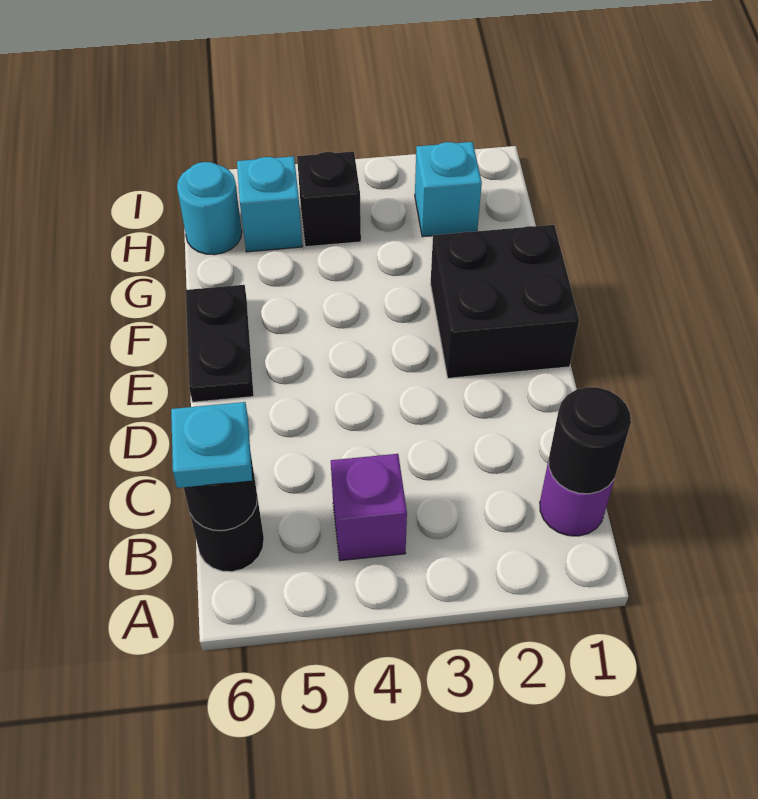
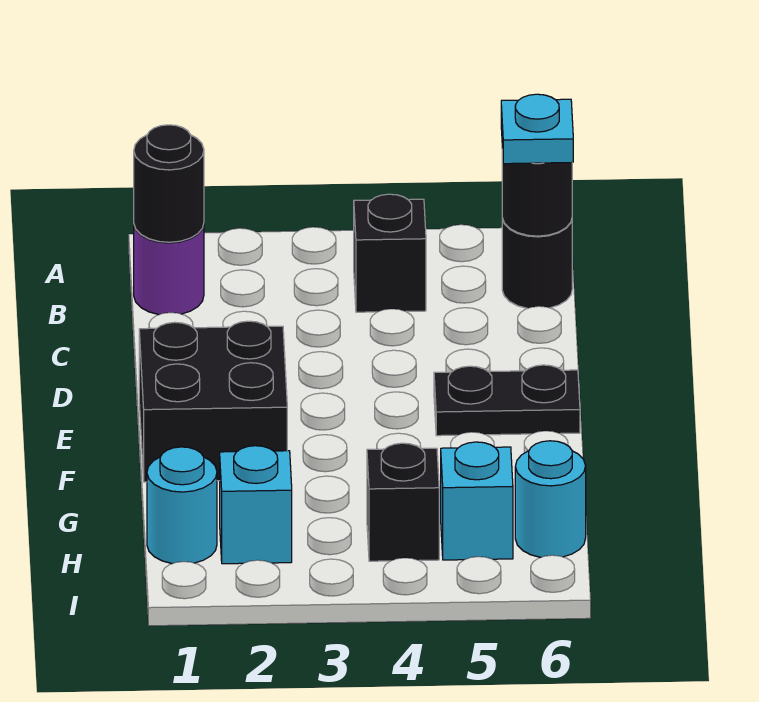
purple 1x1 brick [331,454,407,561] -> black 1x1 brick [354,194,426,312]
black 1x2 plate [186,285,254,402] -> black 1x2 plate turned to [434,365,580,436]
none -> cyan 1x1 round brick [147,447,217,564]

